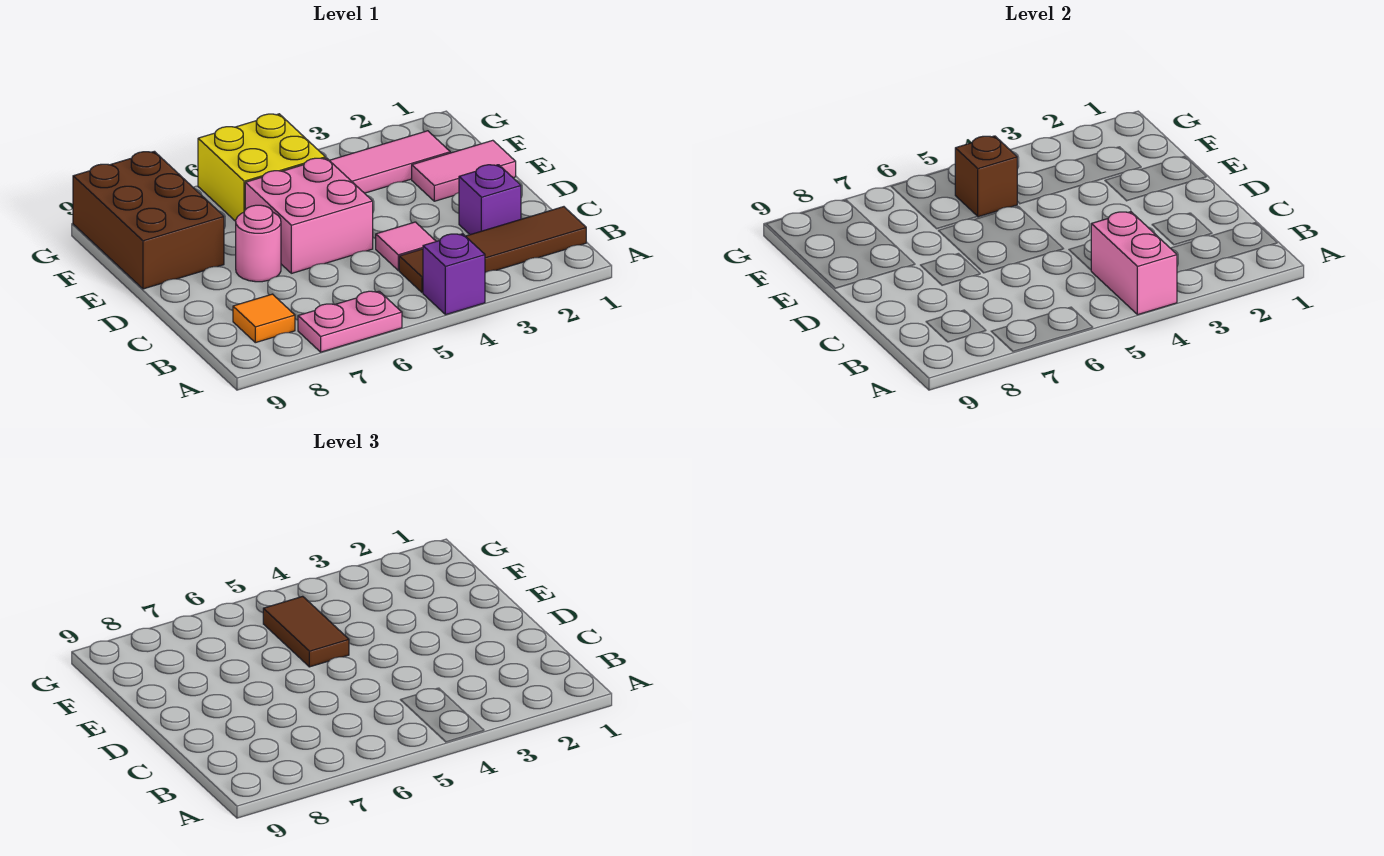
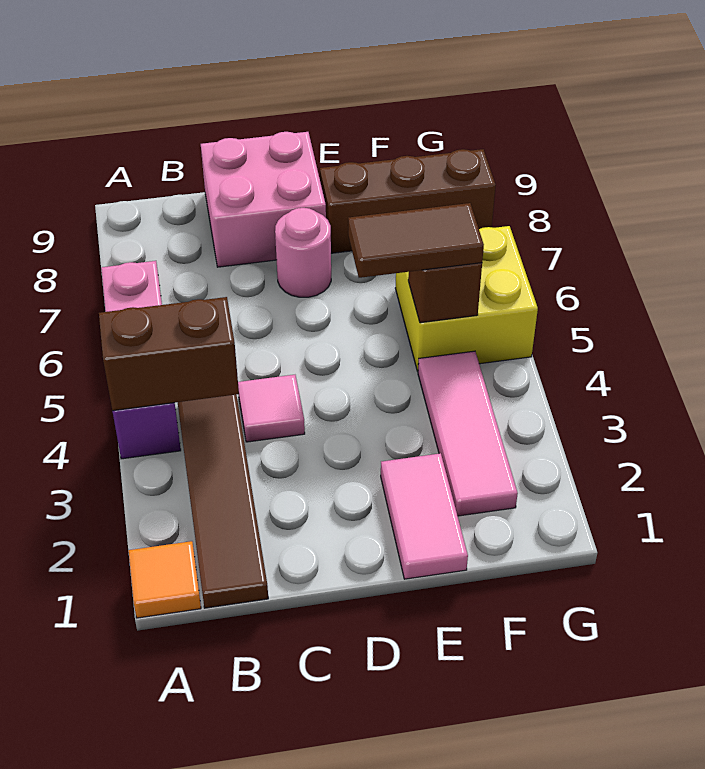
pink 1x2 brick [1091,212,1177,315] -> brown 1x2 brick [99,297,239,411]
orange 1x1 tile [233,294,295,343] -> orange 1x1 tile moved to [129,541,201,618]
purple 1x1 brick [459,165,521,235] -> none
pink 2x2 brick [245,158,373,273] -> pink 2x2 brick moved to [201,132,326,267]
brown 2x3 brick [73,151,224,289] -> brown 1x3 brick [320,149,496,253]

